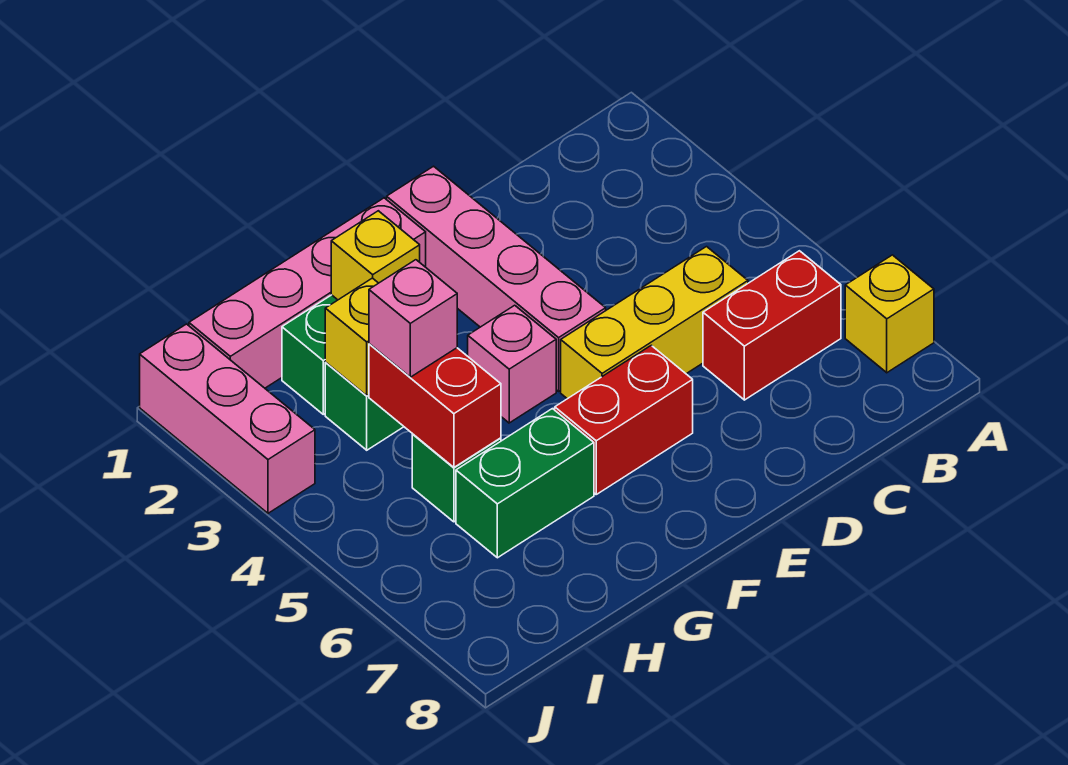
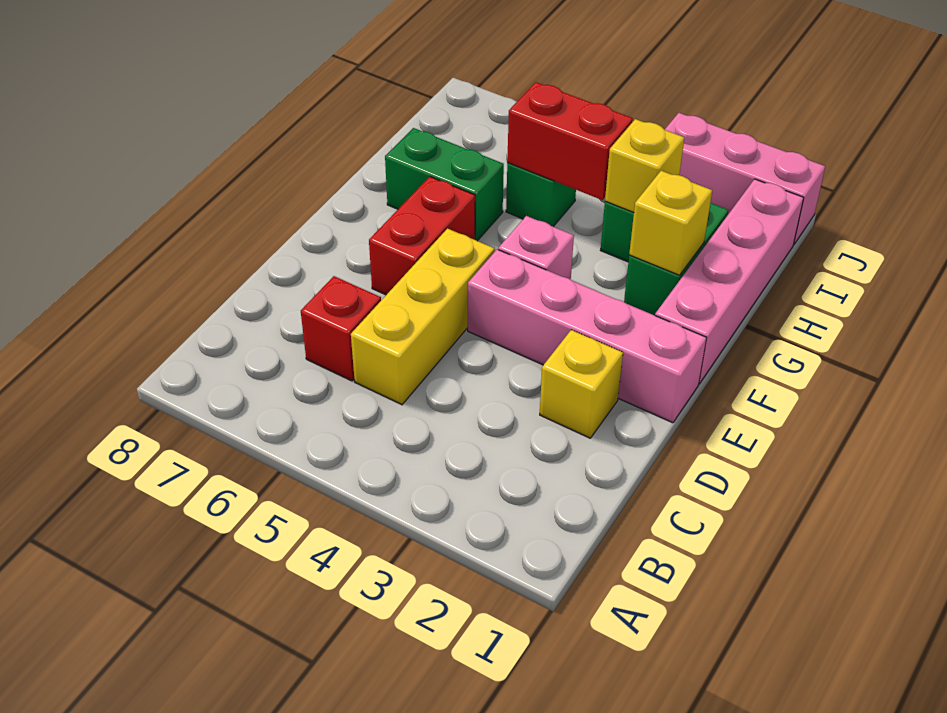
yellow 1x1 brick [845,255,934,373] -> yellow 1x1 brick moved to [540,330,623,438]
red 1x2 brick [703,251,841,400] -> red 1x1 brick [301,276,381,381]
green 1x2 brick [456,409,594,558] -> green 1x2 brick turned to [385,128,504,241]
pink 1x1 brick [369,260,457,377] -> none

